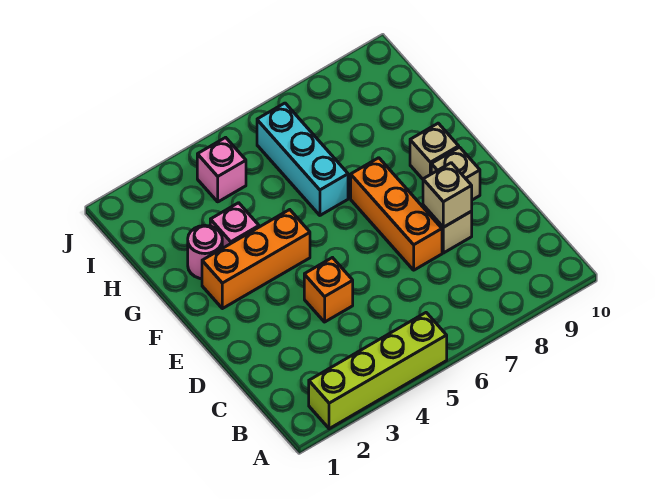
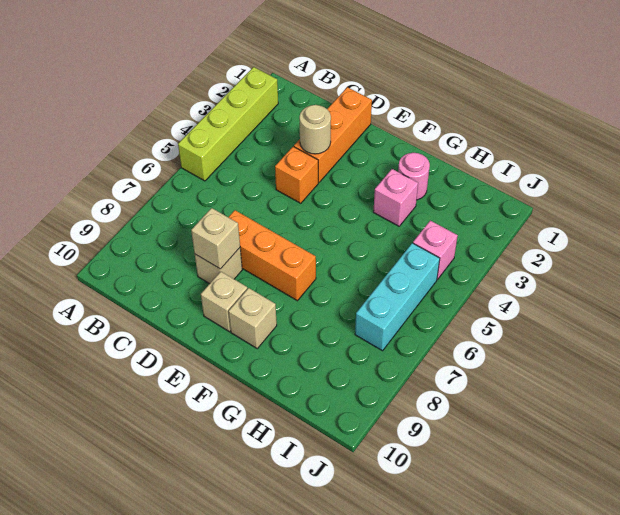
none -> tan 1x1 round brick [299,105,331,154]
orange 1x3 brick [202,210,310,309] -> orange 1x3 brick moved to [294,87,372,182]
cyan 1x3 brick [257,103,348,215] -> cyan 1x3 brick turned to [355,243,440,351]

